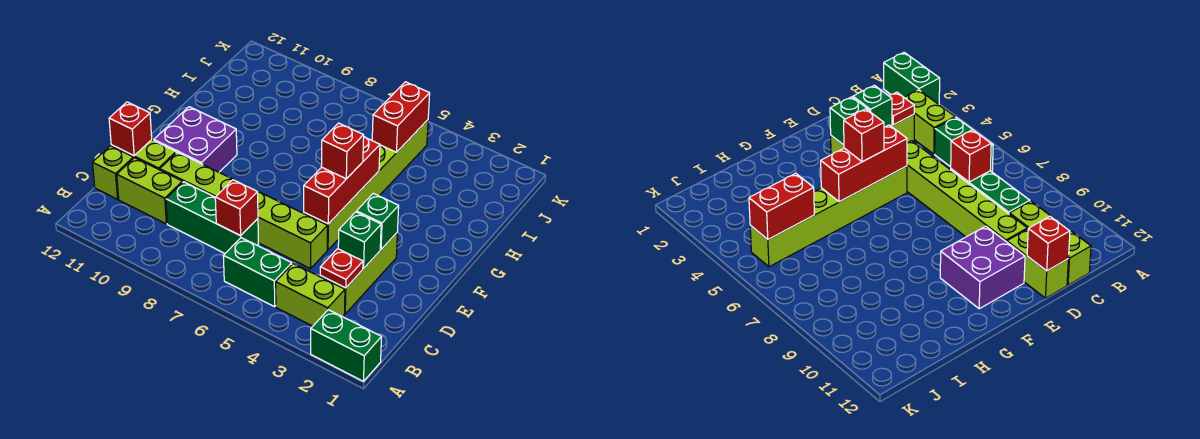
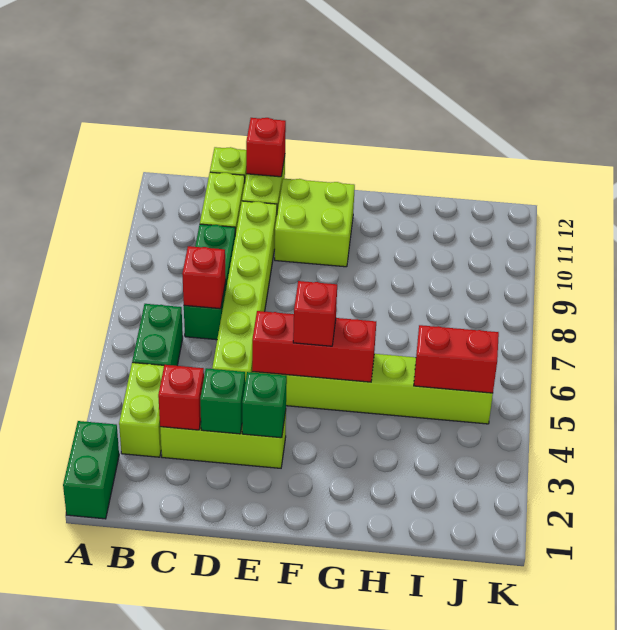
red 1x1 plate [320,249,363,288] -> red 1x1 brick [158,365,204,430]
purple 2x2 brick [154,107,237,172] -> lime 2x2 brick [275,179,355,267]

